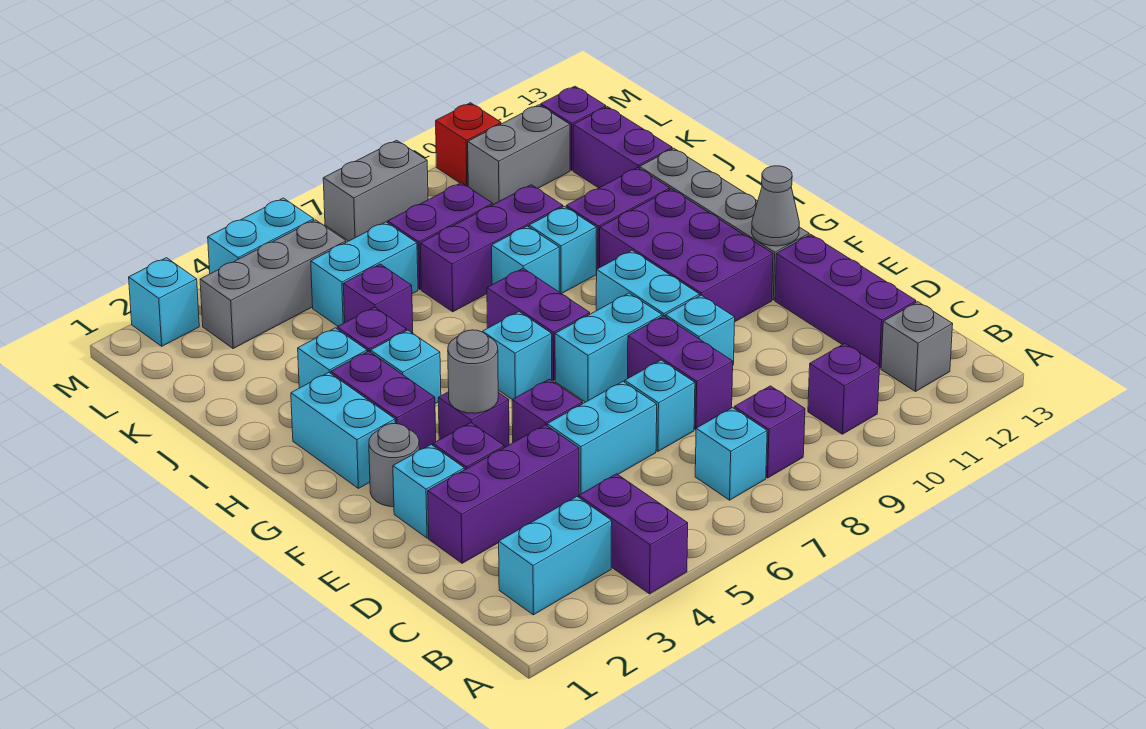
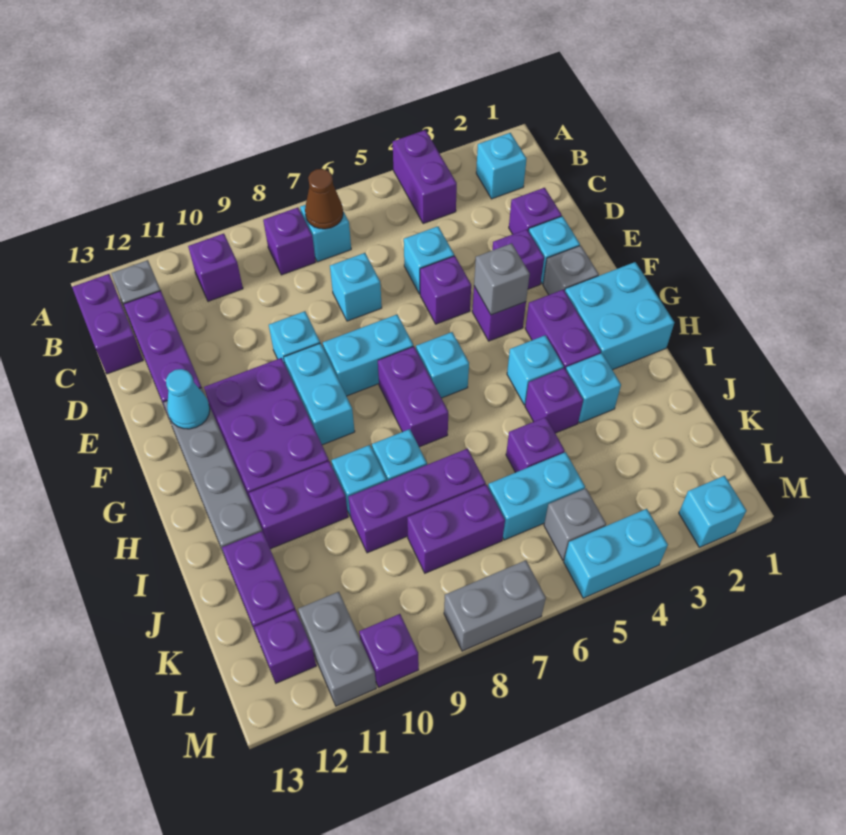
cyan 1x2 brick [499,497,612,615] -> cyan 1x1 brick [476,133,526,199]
none -> brown 1x1 cone [305,169,343,229]
purple 1x3 brick [428,425,579,563] -> purple 1x1 brick [509,188,562,234]
cyan 1x2 brick [547,382,657,495] -> cyan 1x1 brick [404,226,454,294]
purple 1x2 brick [628,316,733,430] -> purple 1x2 brick moved to [72,274,143,374]
grey 1x1 round brick [369,424,419,507] -> grey 1x1 brick [543,246,599,295]
grey 1x1 round brick [448,330,498,413] -> grey 1x1 brick [474,243,530,315]
grey 1x1 cone [752,166,799,246] -> cyan 1x1 cone [166,369,210,429]
cyan 1x2 brick [291,373,395,488] -> cyan 2x2 brick [565,262,674,370]
grey 1x3 brick [200,220,346,349] -> grey 1x1 brick [544,489,606,560]
grey 1x2 brick [468,105,570,205] -> grey 1x2 brick turned to [298,592,376,706]
red 1x1 brick [436,103,501,186] -> purple 1x1 brick [359,614,419,687]

